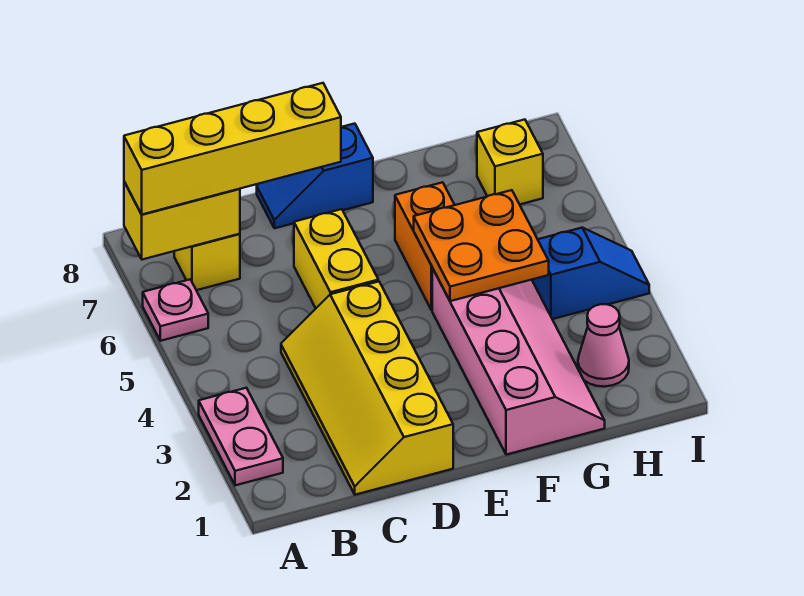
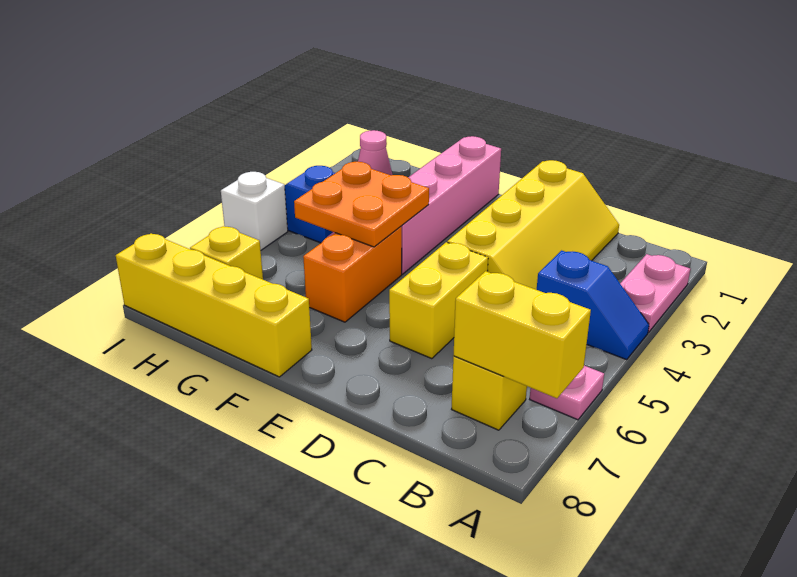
yellow 1x4 brick [124,83,341,214] -> yellow 1x4 brick moved to [116,233,312,377]
blue 1x2 slope [257,124,373,228] -> blue 1x2 slope moved to [537,251,649,360]
none -> white 1x1 brick [221,172,288,250]

